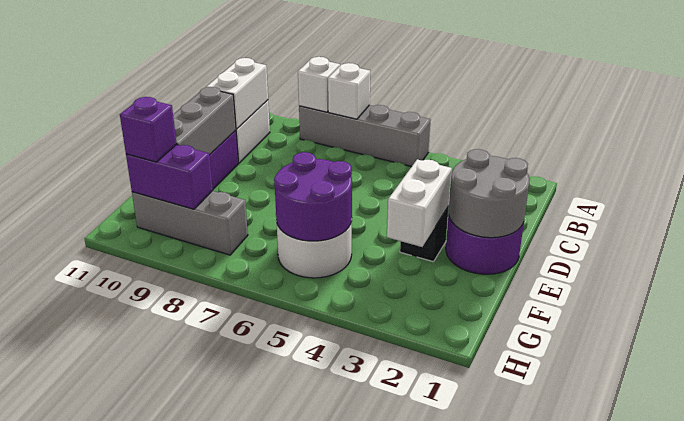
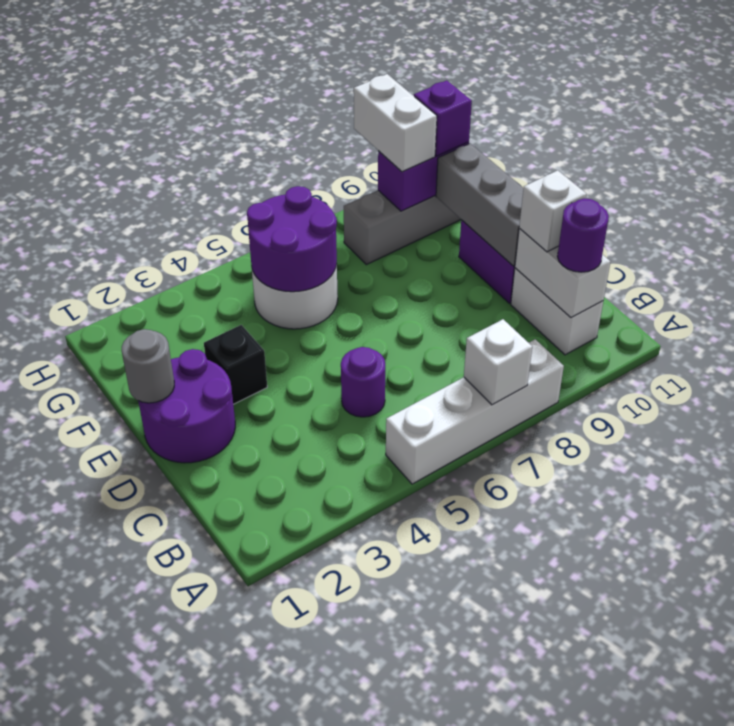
grey 1x4 brick [299,105,431,167] -> white 1x4 brick [386,339,564,484]
white 1x1 brick [298,57,340,112] -> white 1x1 brick moved to [519,170,587,252]
none -> purple 1x1 round brick [557,198,609,272]
none -> purple 1x1 round brick [341,347,385,417]
grey 2x2 round brick [449,149,530,238] -> grey 1x1 round brick [122,329,174,403]
white 1x2 brick [387,160,452,247] -> white 1x2 brick moved to [354,74,437,172]

